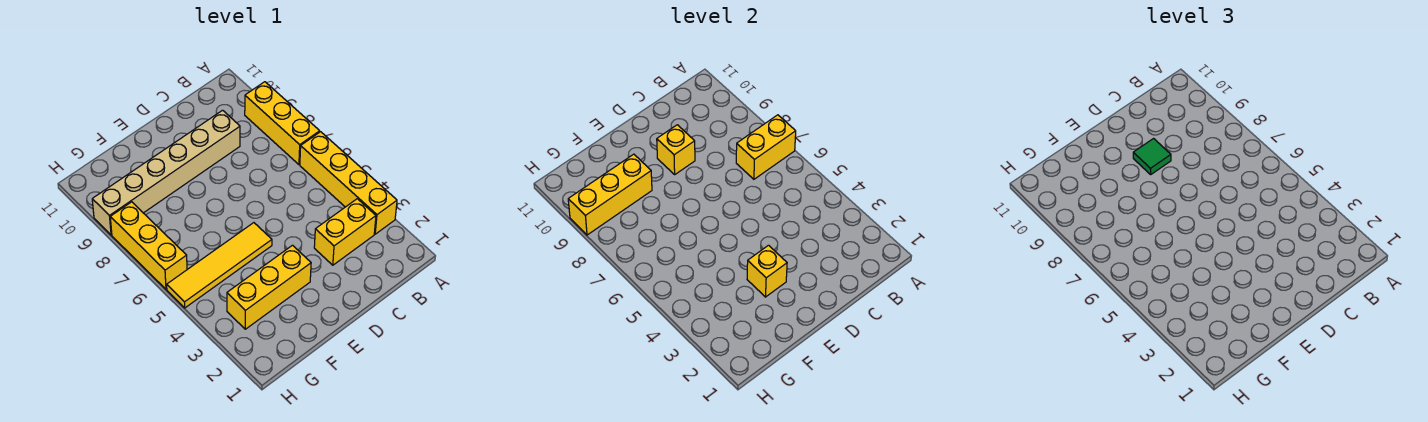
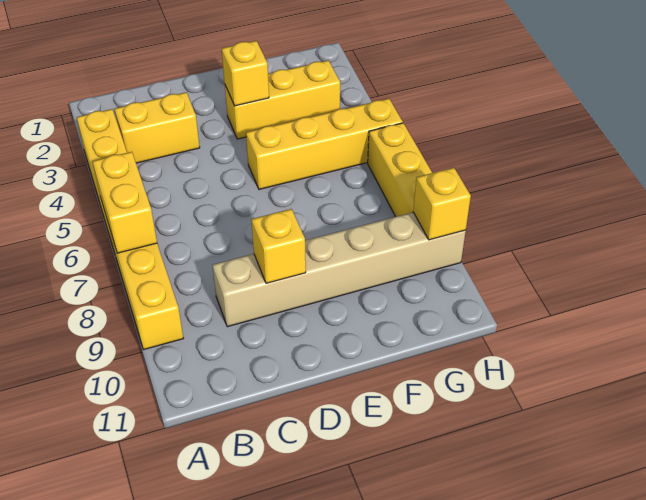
yellow 1x2 brick [736,115,796,179] -> yellow 1x2 brick turned to [92,152,157,253]
green 1x1 tile [1133,139,1171,174] -> none
yellow 1x4 tile [167,223,272,308] -> yellow 1x4 brick [246,99,403,189]
yellow 1x3 brick [568,154,652,235] -> yellow 1x1 brick [413,168,471,240]

